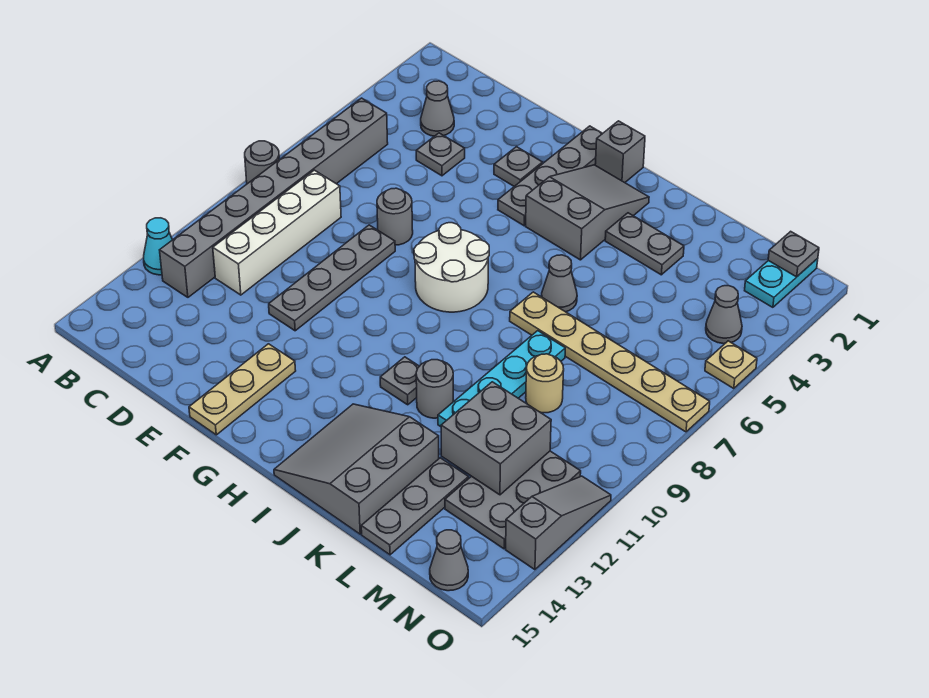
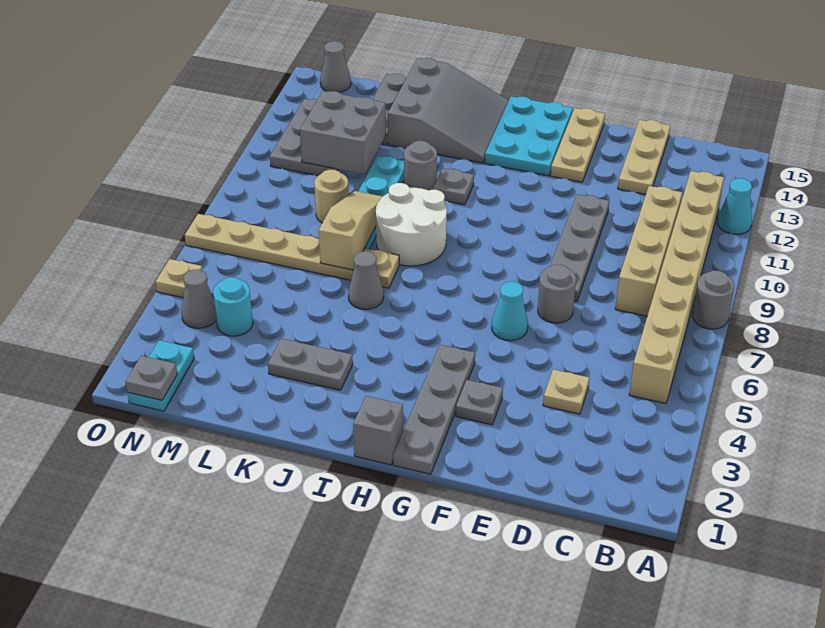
grey 1x8 brick [160,98,388,297] -> tan 1x8 brick [629,171,724,403]
grey 1x1 cone [421,81,454,136] -> none
white 1x4 brick [213,170,341,295] -> tan 1x4 brick [615,186,682,316]
grey 1x1 plate [416,133,465,176] -> tan 1x1 plate [543,370,589,414]
none -> tan 1x3 plate [618,120,670,194]
none -> cyan 1x1 cone [492,282,528,341]
white 2x2 round brick [414,223,489,312] -> white 2x2 round brick moved to [376,183,447,266]
none -> cyan 2x3 plate [485,96,573,176]
grey 2x3 slope [526,165,649,260] -> none
none -> tan 1x3 slope [319,191,383,270]
none -> cyan 1x1 round brick [213,277,253,336]
grey 1x3 slope [506,476,611,570] -> none

